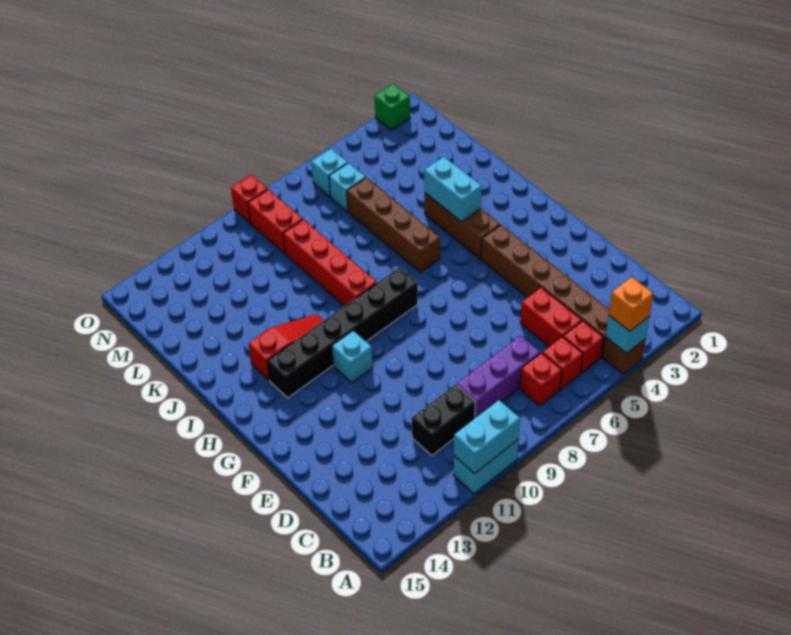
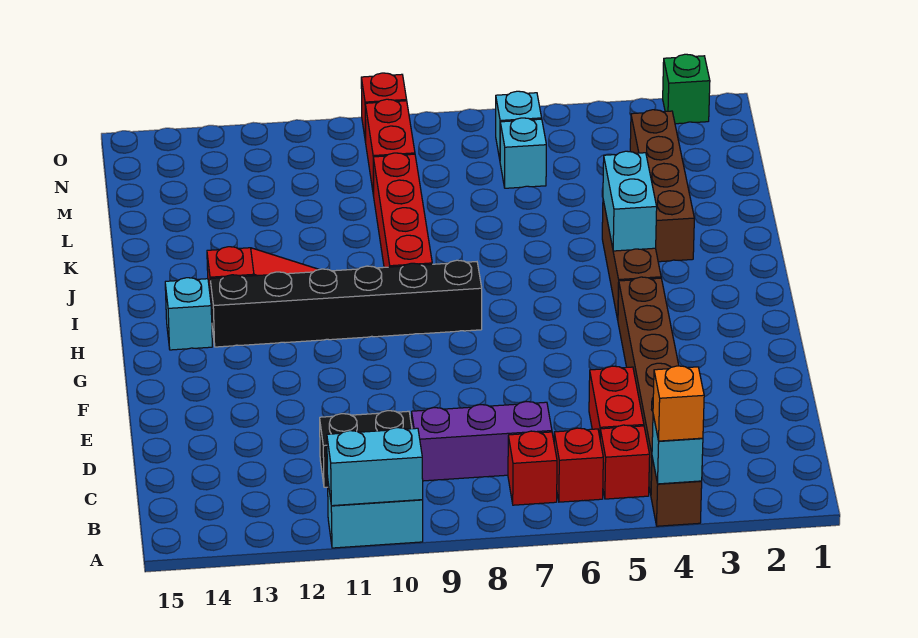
cyan 1x1 brick [332,331,373,383] -> cyan 1x1 brick moved to [165,278,212,350]
brown 1x4 brick [347,178,440,272] -> brown 1x4 brick moved to [630,110,694,262]

